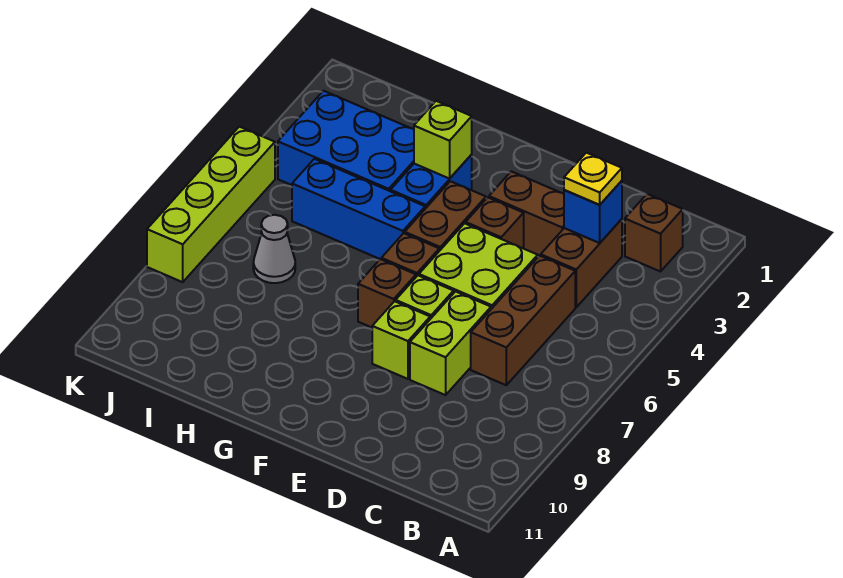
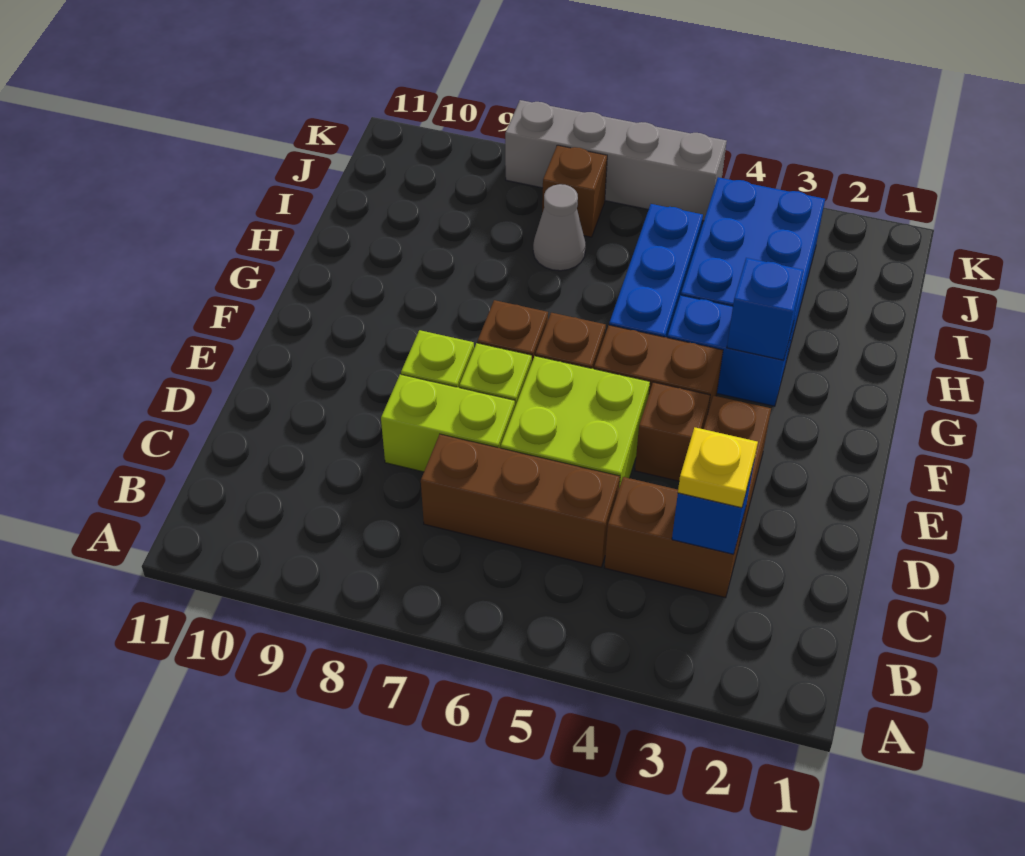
brown 1x1 brick [625,194,683,272] -> brown 1x1 brick moved to [542,145,607,237]
lime 1x1 brick [414,101,472,179] -> blue 1x1 brick [727,258,804,360]
lime 1x4 brick [147,127,275,282] -> grey 1x4 brick [505,100,727,221]

